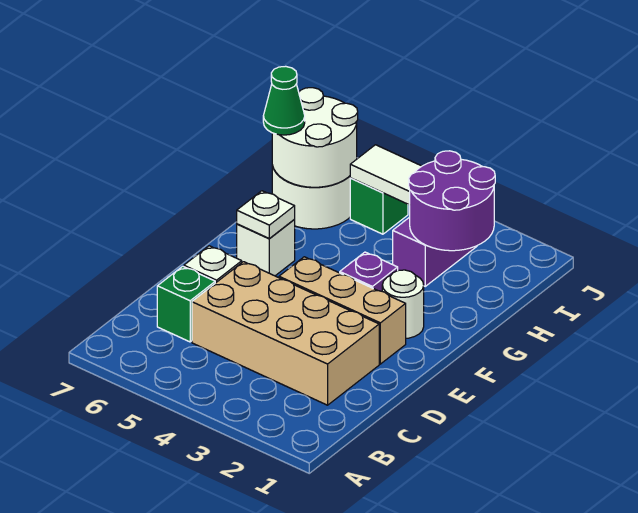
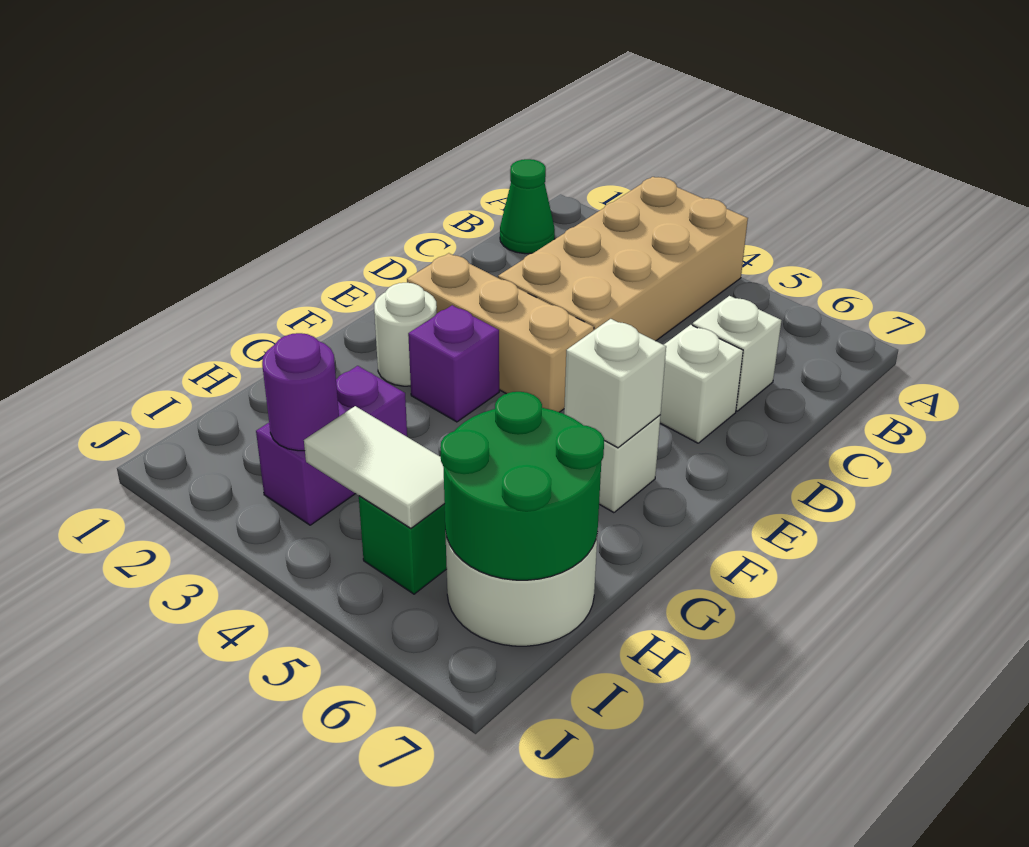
tan 2x4 brick [192,262,379,405] -> tan 2x4 brick turned to [498,177,748,341]
green 1x1 brick [157,266,215,342] -> white 1x1 brick [692,296,782,411]
white 1x1 plate [237,191,295,239] -> white 1x1 brick [564,319,666,448]
purple 2x2 round brick [409,151,495,251] -> purple 1x1 round brick [262,333,339,451]
white 2x2 round brick [272,88,358,187] -> green 2x2 round brick [440,392,604,580]
green 1x1 cone [263,66,305,135] -> green 1x1 cone moved to [500,159,555,254]

